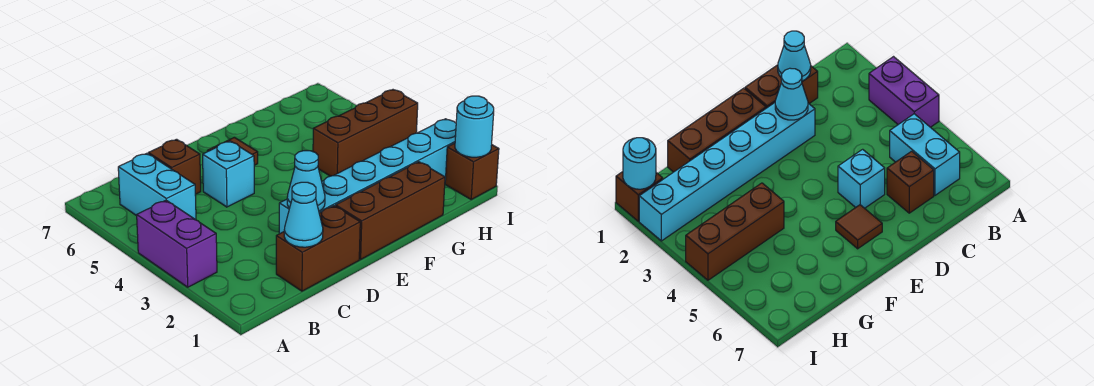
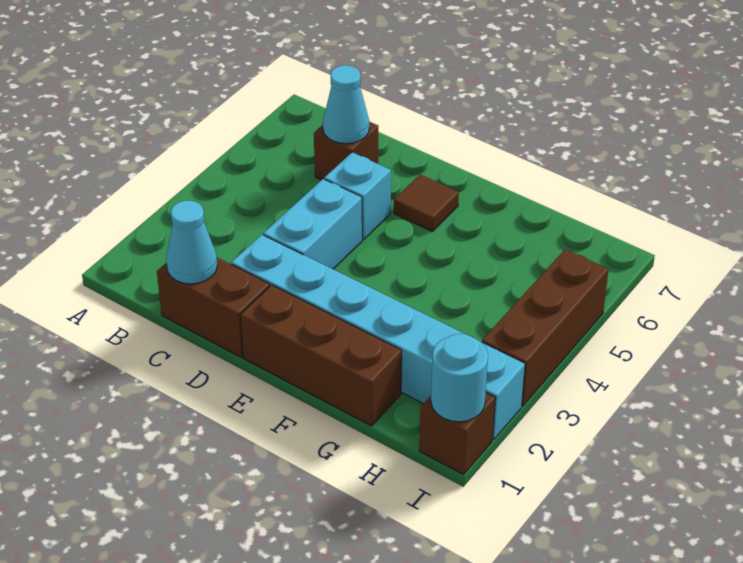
purple 1x2 brick [137,200,217,287] -> none
cyan 1x2 brick [118,153,196,220] -> cyan 1x2 brick moved to [263,179,362,269]
cyan 1x1 cone [287,151,325,211] -> cyan 1x1 cone moved to [323,65,369,144]
brown 1x3 brick [313,90,418,176] -> brown 1x3 brick turned to [482,249,609,406]

